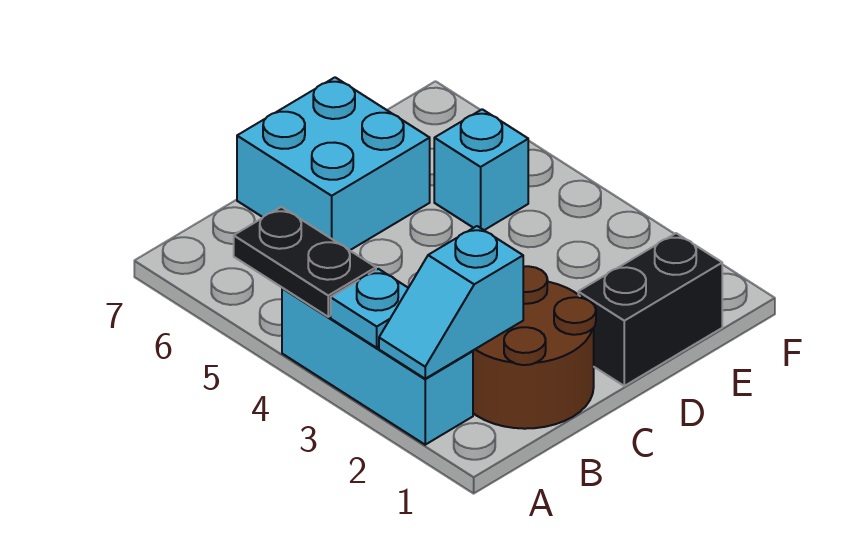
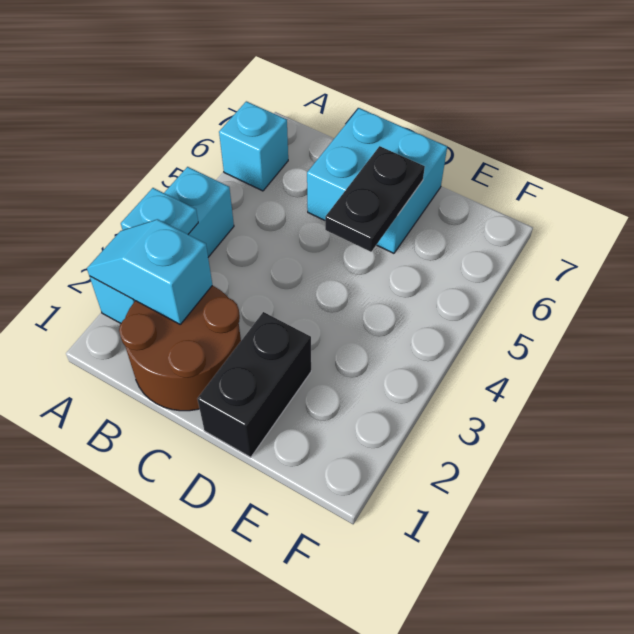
black 1x2 plate [234,207,376,317] -> black 1x2 plate moved to [325,146,425,252]
black 1x2 brick [578,233,722,386] -> black 1x2 brick turned to [198,312,311,457]
cyan 1x1 brick [434,109,528,230] -> cyan 1x1 brick moved to [219,101,288,191]

